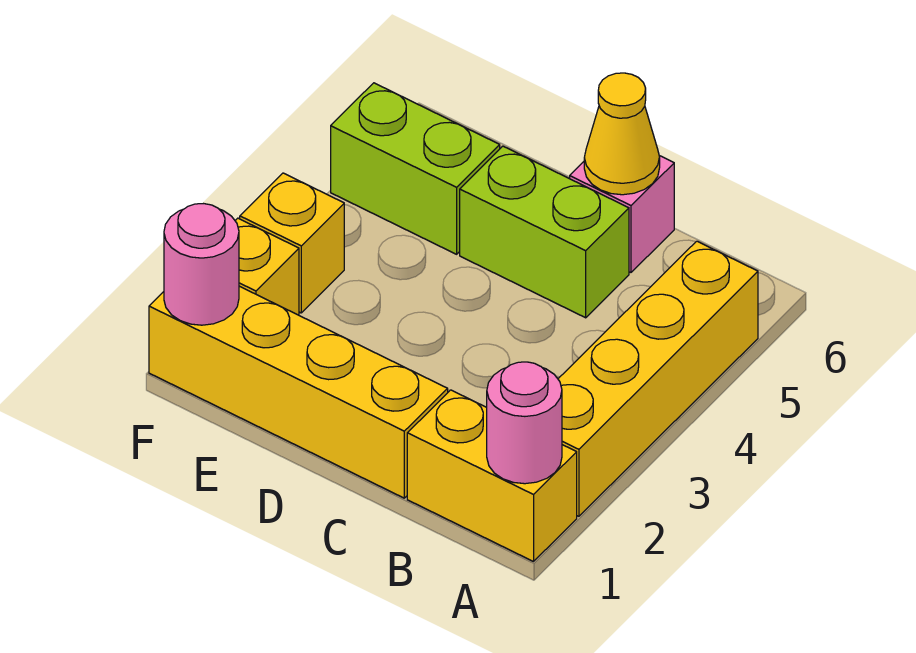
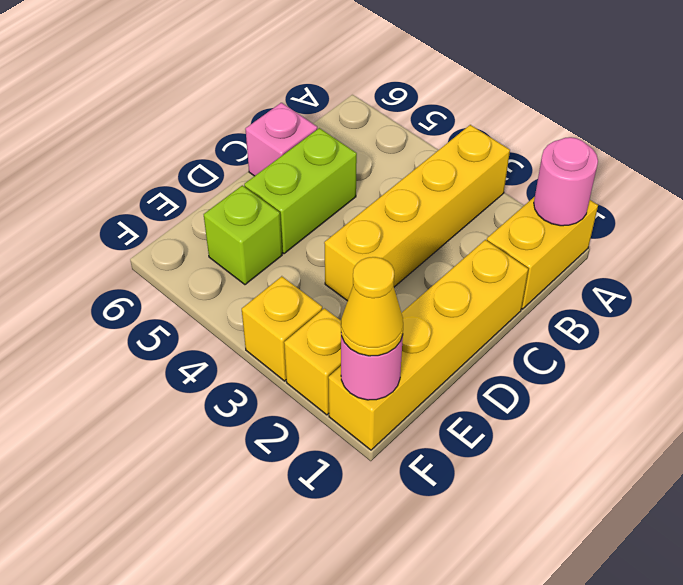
yellow 1x4 brick [558,241,758,516] -> yellow 1x4 brick turned to [324,125,510,301]
yellow 1x1 cone [584,73,660,195] -> yellow 1x1 cone moved to [341,257,403,356]
lime 1x2 brick [331,83,500,254] -> lime 1x1 brick [204,185,282,285]

